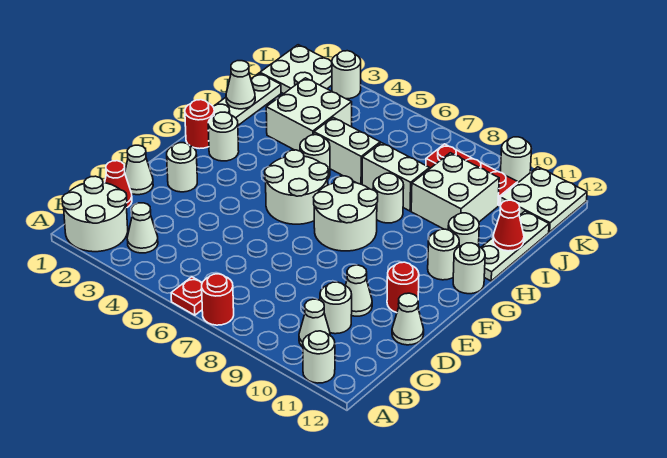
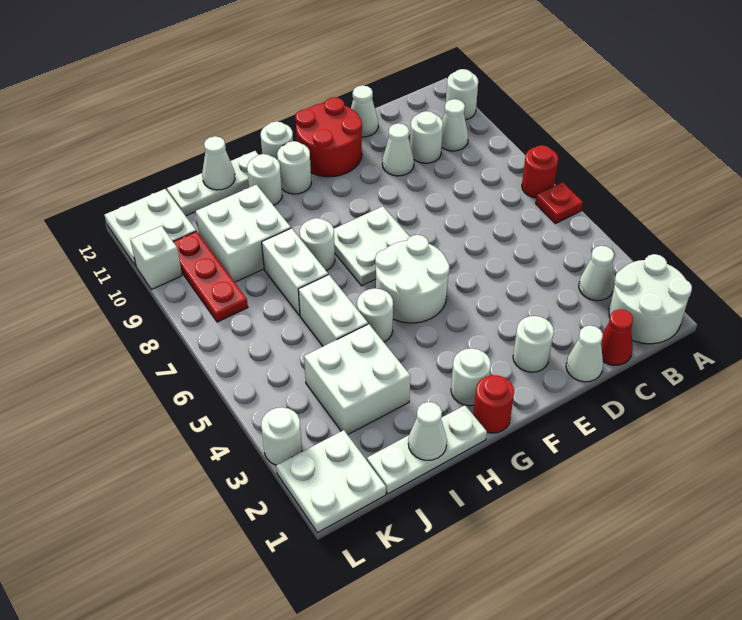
red 1x1 round brick [387,262,419,313] -> red 2x2 round brick [295,97,362,177]
white 2x2 round brick [314,176,378,251] -> white 2x2 plate [334,206,410,286]
red 1x1 cone [493,200,524,251] -> white 1x1 cone [202,136,235,190]
white 1x1 round brick [501,137,532,182] -> white 1x1 brick [130,226,182,290]

